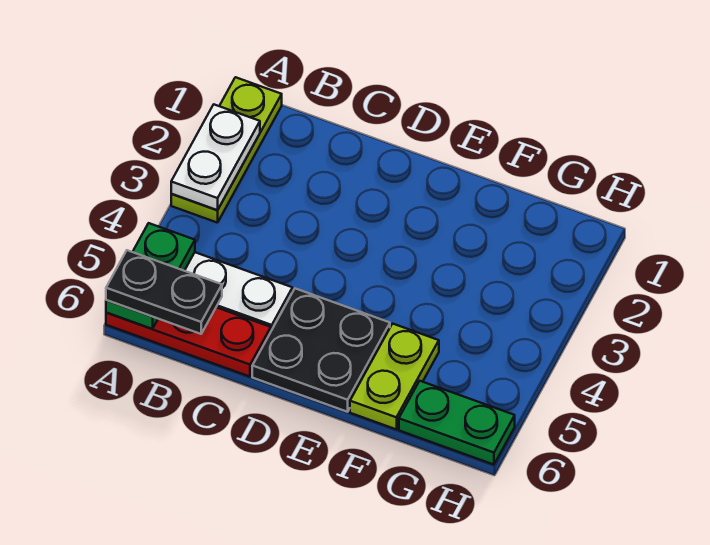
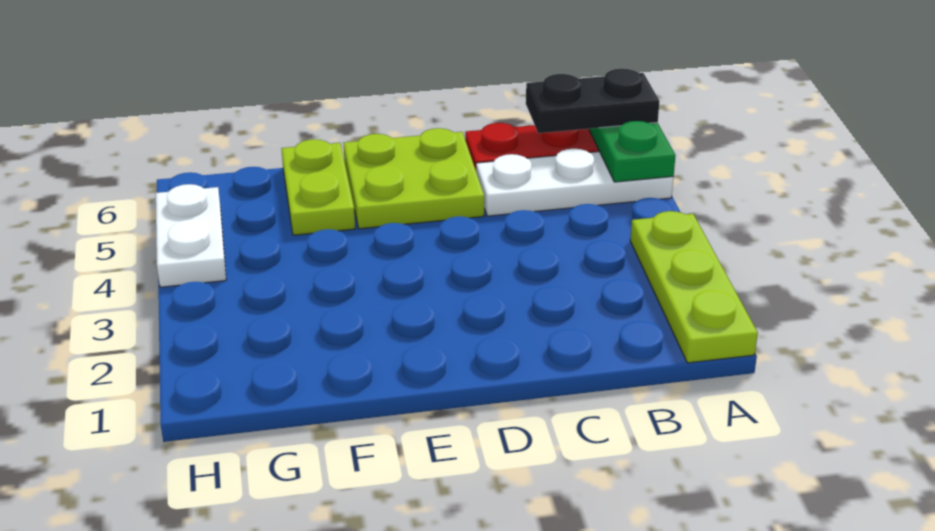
white 1x2 plate [171,105,260,210] -> white 1x2 plate moved to [156,184,226,287]
black 2x2 plate [252,289,390,412] -> lime 2x2 plate [344,128,484,229]
green 1x2 plate [399,381,515,465] -> none

